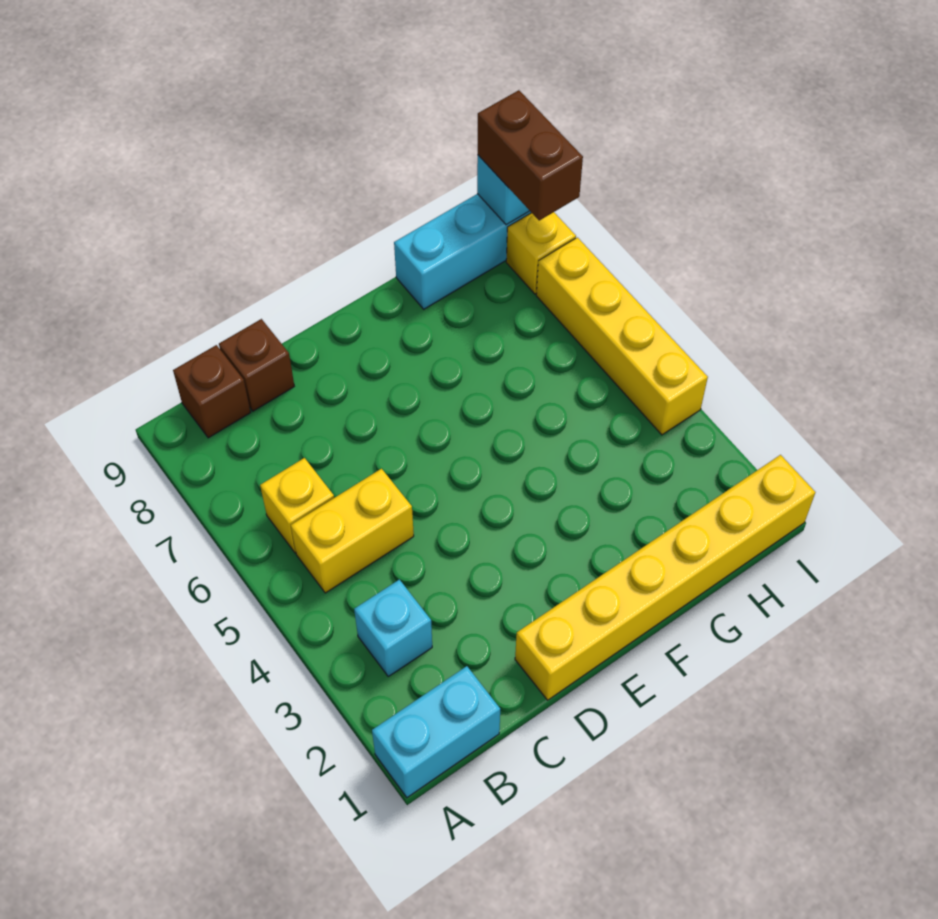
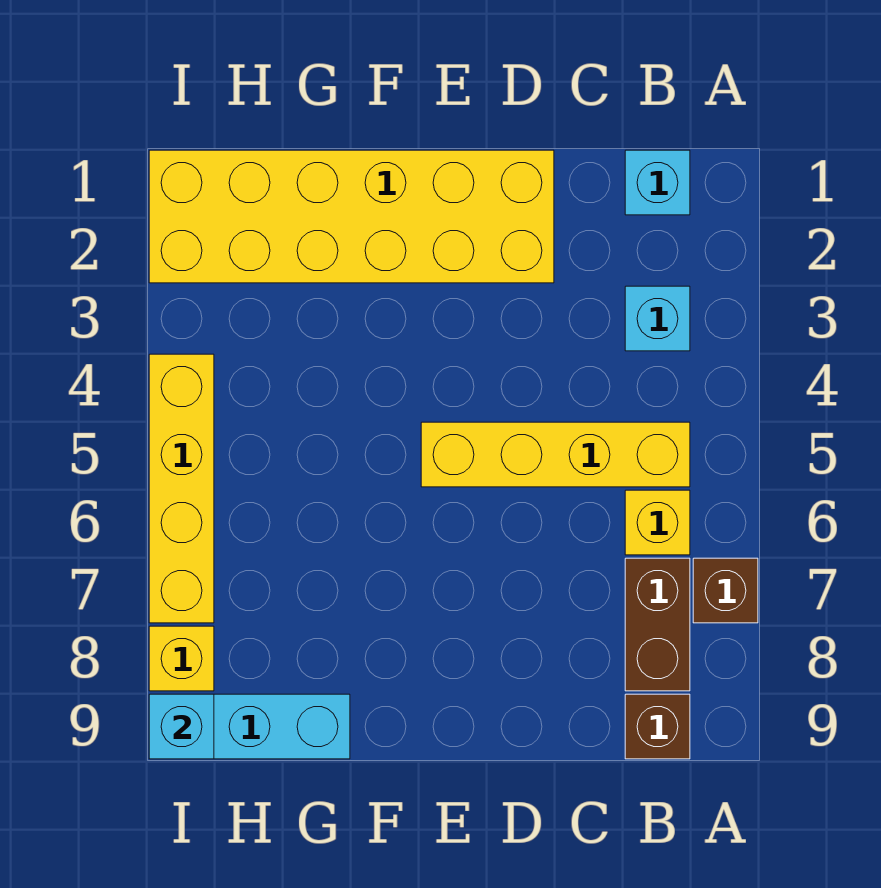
cyan 1x2 brick [372,666,500,798] -> cyan 1x1 brick [625,150,690,215]
yellow 1x2 brick [291,469,414,593] -> yellow 1x4 brick [421,422,690,487]
brown 1x1 brick [219,319,294,411] -> brown 1x1 brick moved to [693,558,758,623]
yellow 1x6 brick [515,455,815,700] -> yellow 2x6 brick [149,150,554,283]
brown 1x2 brick [478,90,583,221] -> brown 1x2 brick moved to [625,558,690,691]

